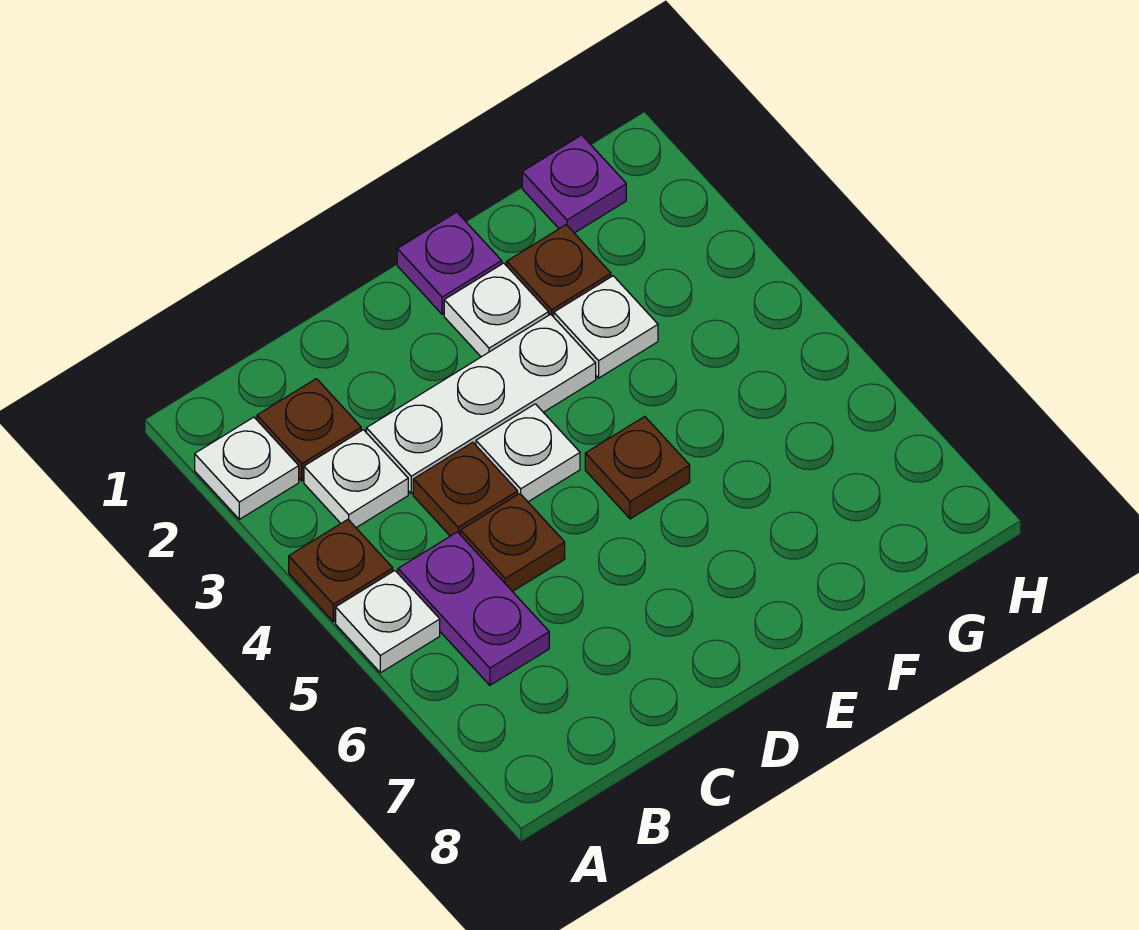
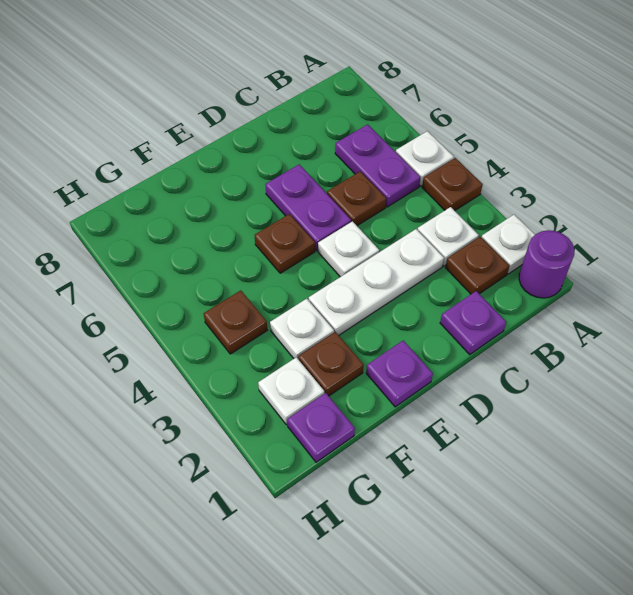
none -> purple 1x1 round brick [519,230,574,298]
none -> purple 1x1 plate [440,291,506,355]
brown 1x1 plate [413,442,518,536] -> brown 1x1 plate moved to [204,290,267,354]
none -> purple 1x2 plate [265,164,351,250]
white 1x1 plate [444,263,549,357] -> white 1x1 plate moved to [258,357,324,425]

